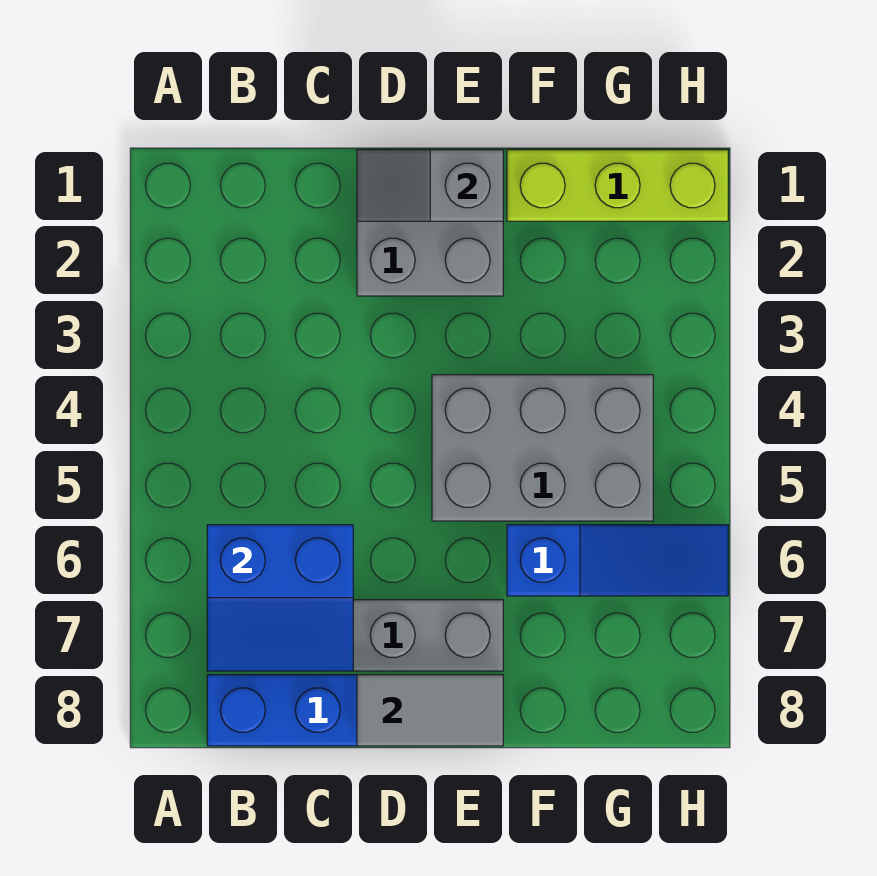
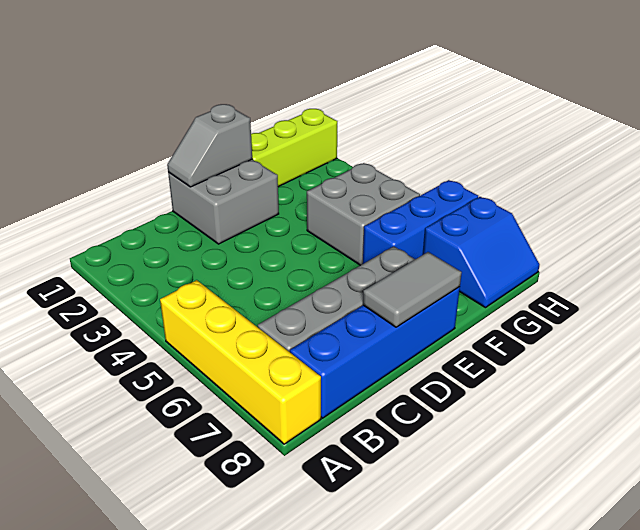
none -> yellow 1x4 brick [160,280,321,444]
blue 2x2 slope [207,525,353,671] -> blue 2x2 slope moved to [423,197,540,308]
grey 2x3 brick [432,375,653,521] -> grey 2x2 brick [307,163,420,265]
blue 1x3 slope [507,525,728,596] -> blue 1x3 brick [363,180,478,264]

